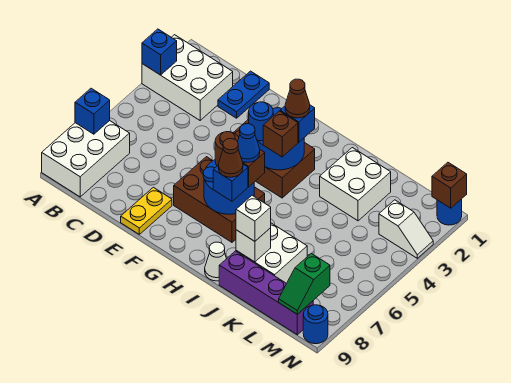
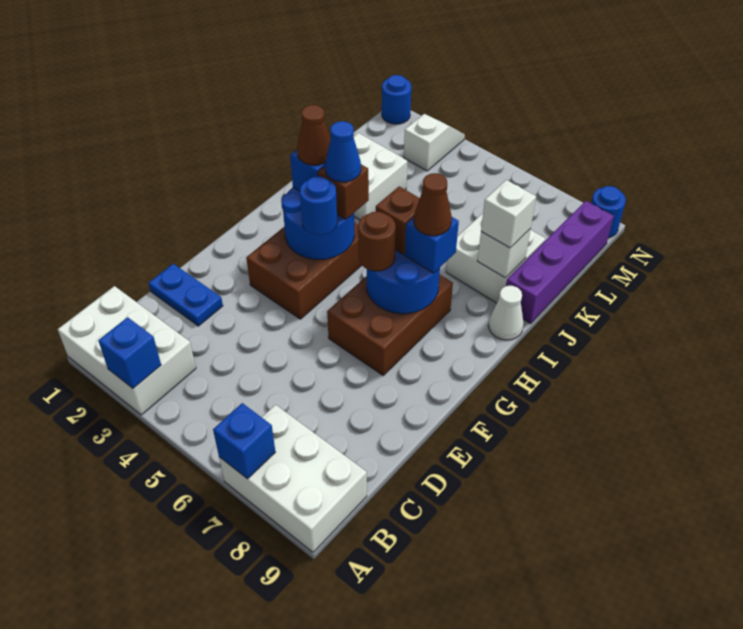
white 2x3 brick [142,35,233,120] -> white 2x3 brick turned to [58,286,196,415]
yellow 1x2 plate [121,187,172,234] -> none
blue 1x1 cone [238,124,260,162] -> blue 1x1 cone moved to [325,121,361,182]
green 1x2 slope [279,253,330,314] -> none
brown 1x1 brick [432,162,467,208] -> none

